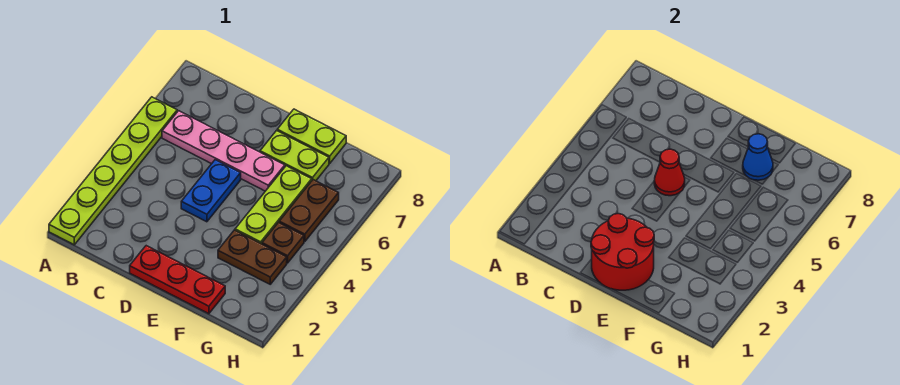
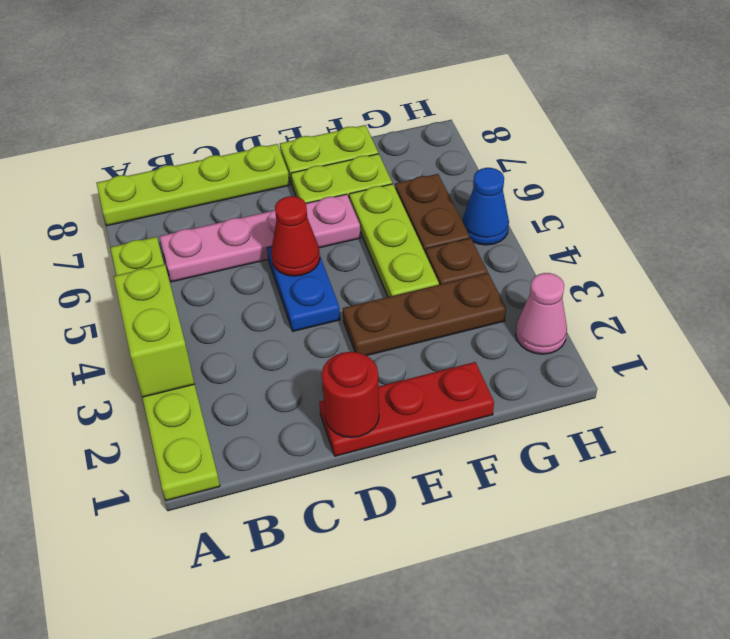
none -> lime 1x2 brick [114,264,194,397]
none -> lime 1x4 plate [97,144,289,226]
red 2x2 round brick [591,214,654,290] -> red 1x1 round brick [322,352,379,438]
brown 1x2 plate [218,230,287,284] -> brown 1x3 plate [343,273,506,356]
blue 1x1 cone [743,134,773,180] -> blue 1x1 cone moved to [462,168,509,245]
none -> pink 1x1 cone [516,273,567,354]

